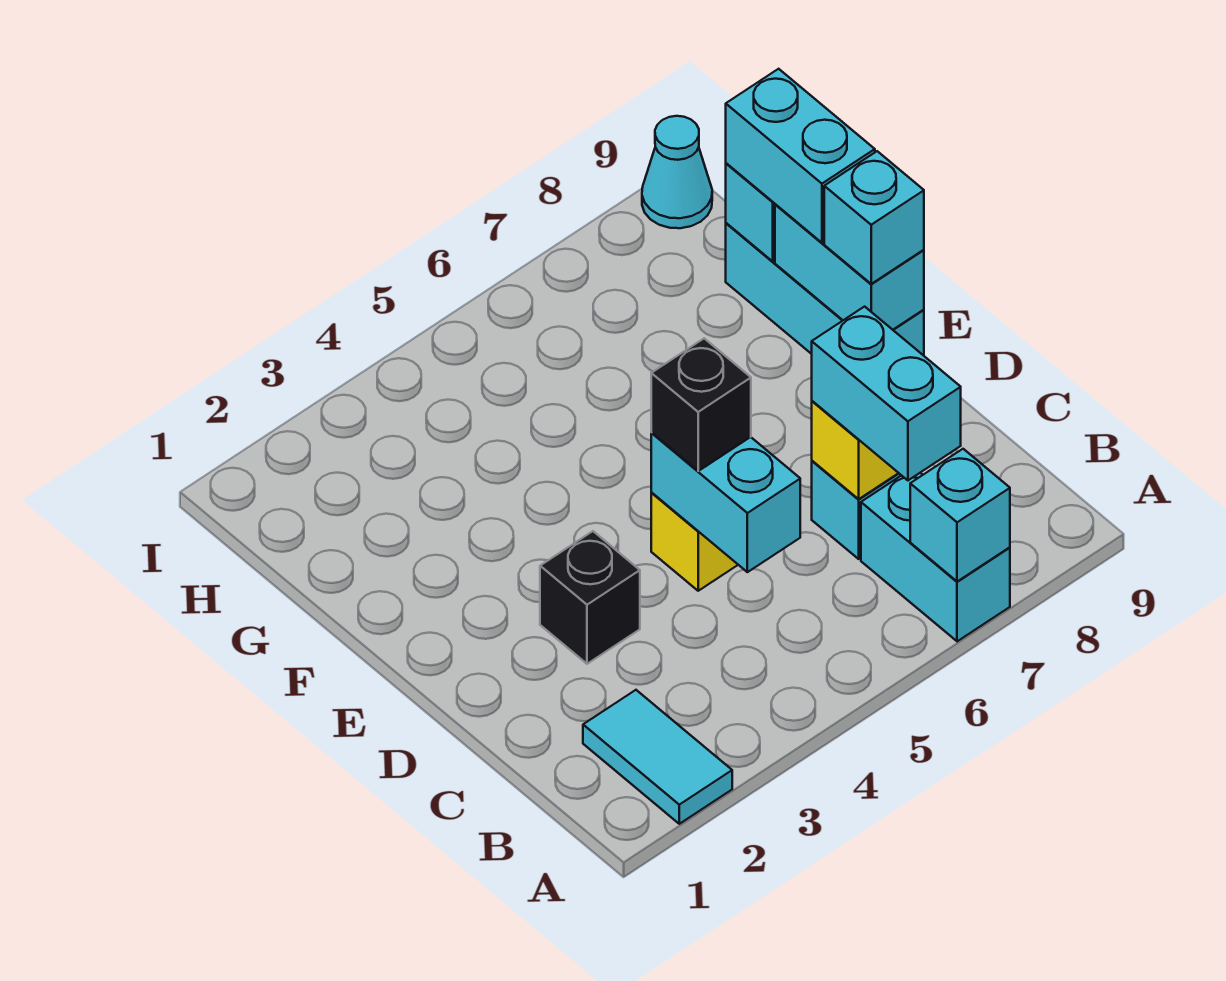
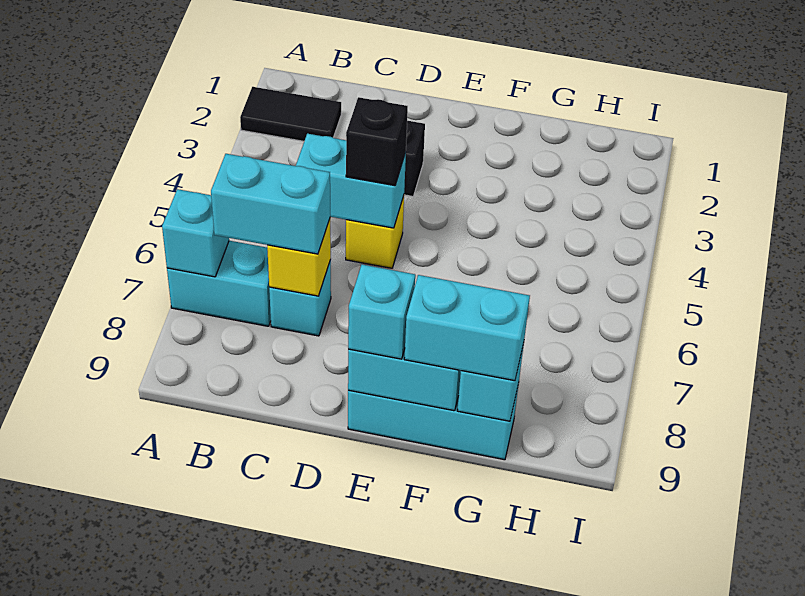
cyan 1x2 tile [583,690,732,824] -> black 1x2 tile [240,87,341,141]
cyan 1x1 cone [642,116,712,228] -> none

